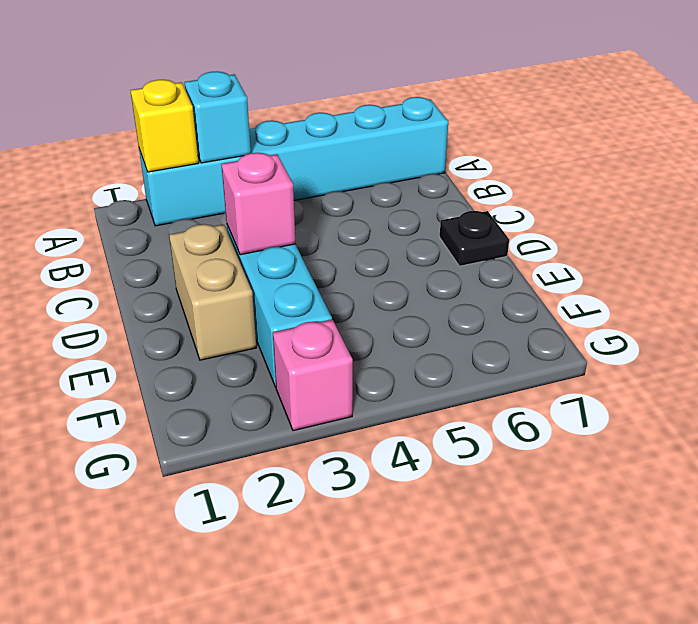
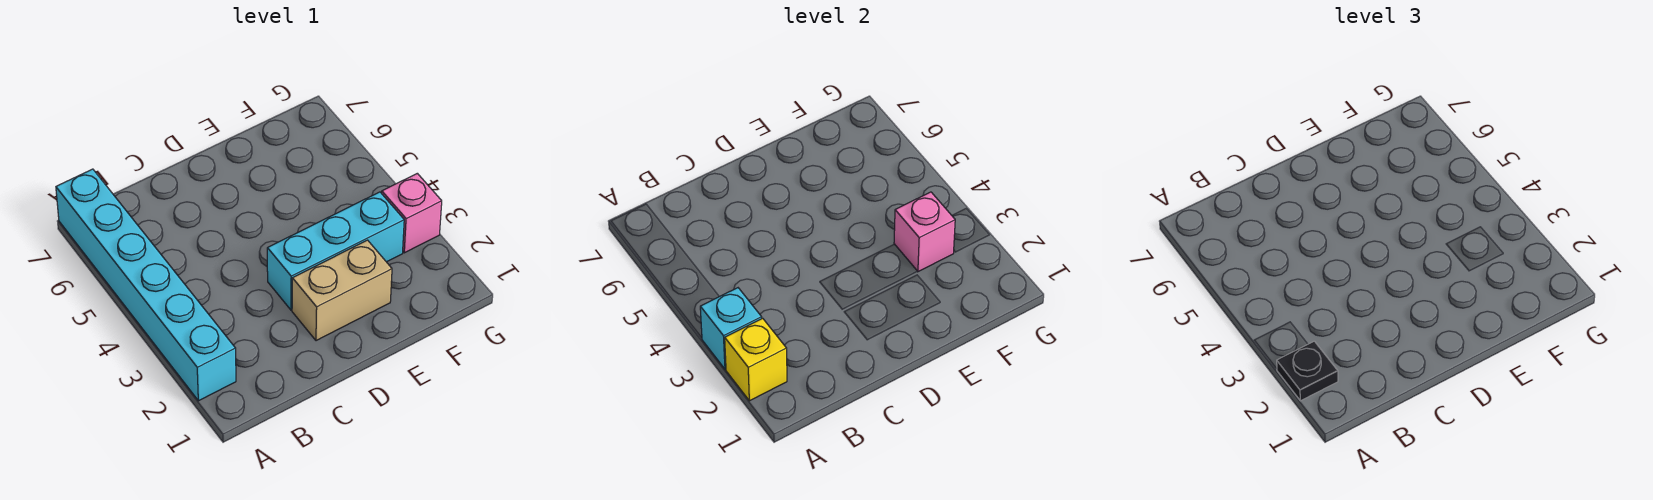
pink 1x1 brick [221,153,296,255] -> pink 1x1 brick moved to [894,192,955,272]
black 1x1 plate [440,211,509,266] -> black 1x1 plate moved to [1277,341,1338,401]

